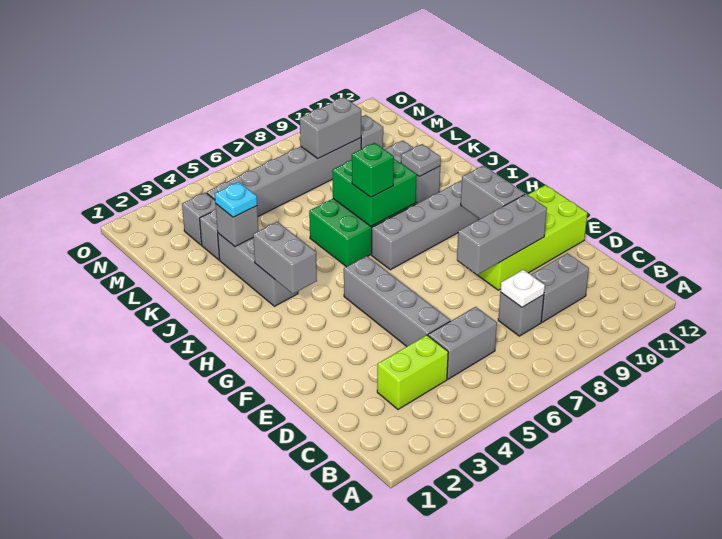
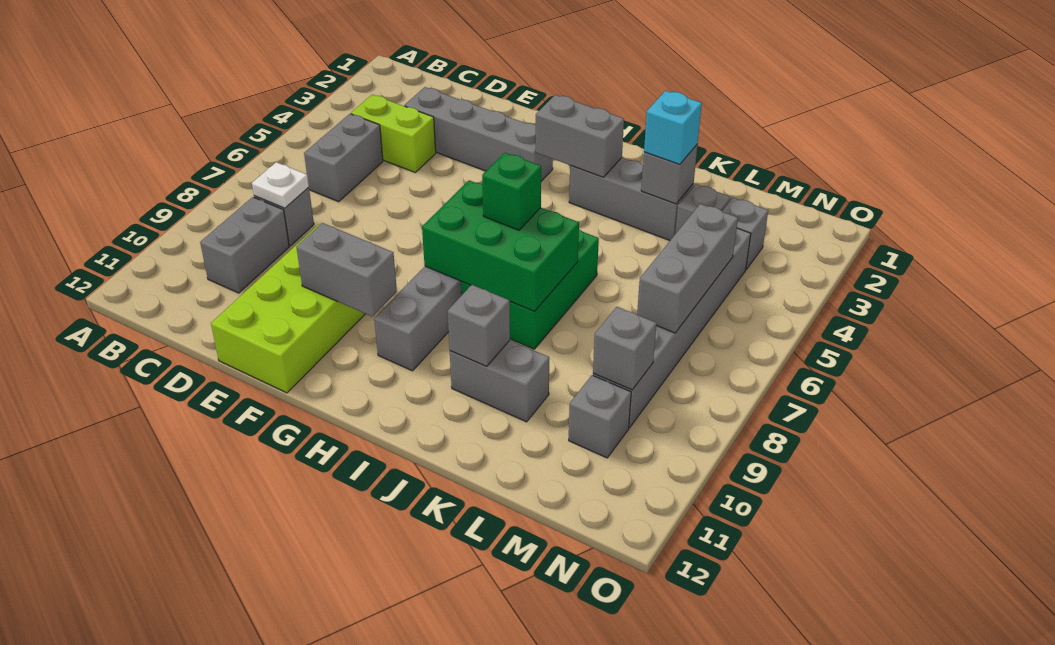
lime 1x2 brick [377,335,448,409] -> lime 1x2 brick turned to [351,95,436,172]
grey 1x4 brick [344,256,450,346] -> grey 1x4 brick moved to [404,87,553,181]
grey 1x3 brick [457,194,547,275] -> grey 1x3 brick moved to [637,204,738,333]
green 2x2 brick [332,159,417,226] -> green 2x3 brick [422,180,579,312]
grey 1x1 plate [401,144,441,177] -> grey 1x1 brick [448,285,510,366]
cyan 1x1 plate [215,182,257,217] -> cyan 1x1 brick [644,91,702,164]
grey 1x2 brick [300,97,361,158] -> grey 1x1 brick [593,307,657,390]

